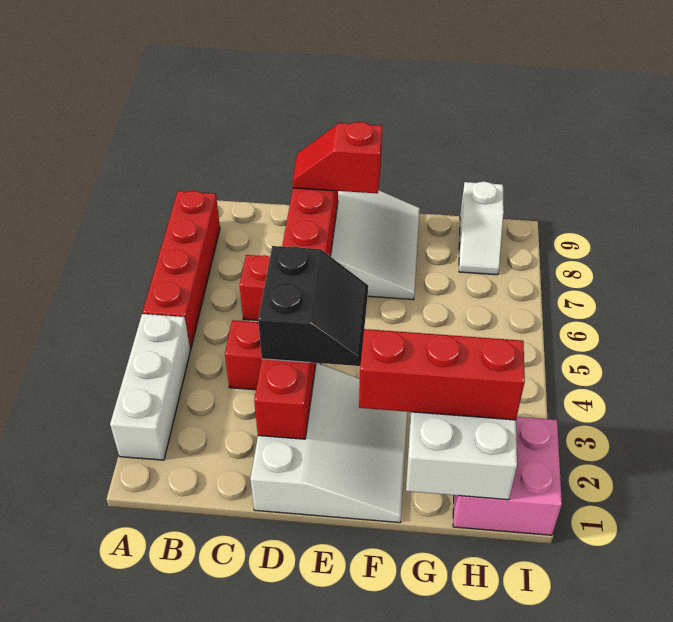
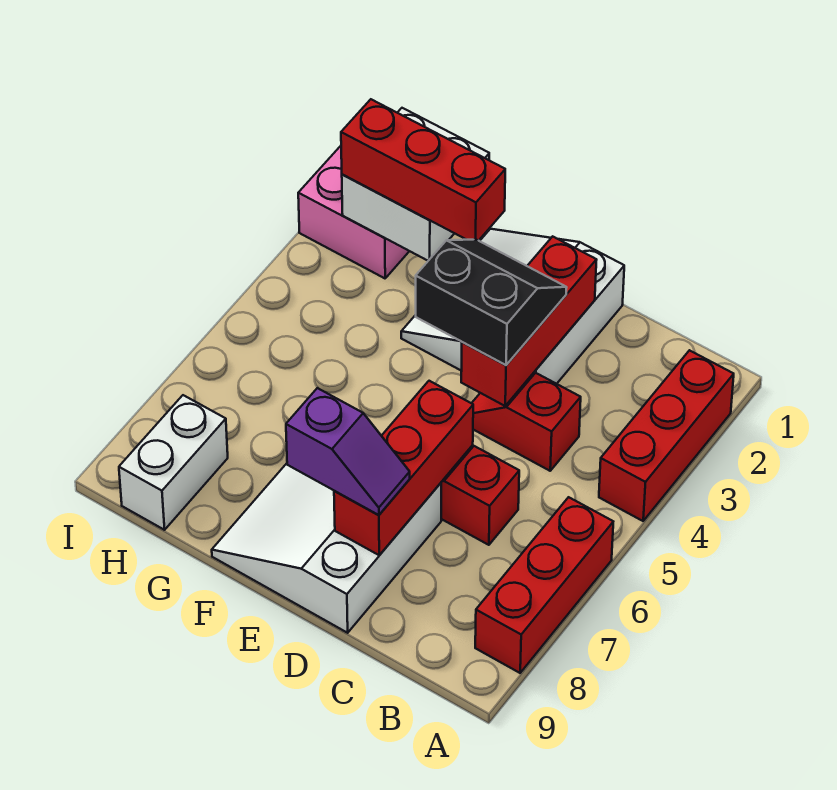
white 1x3 brick [110,314,190,460] -> red 1x3 brick [599,350,734,521]
red 1x4 brick [143,191,220,349] -> red 1x3 brick [475,497,613,673]
black 2x2 slope [258,246,368,366] -> black 2x2 slope turned to [416,240,567,365]
red 1x2 slope [292,122,382,193] -> purple 1x2 slope [286,388,410,515]
white 1x2 slope [459,182,504,275] -> white 1x2 brick [119,395,228,530]

